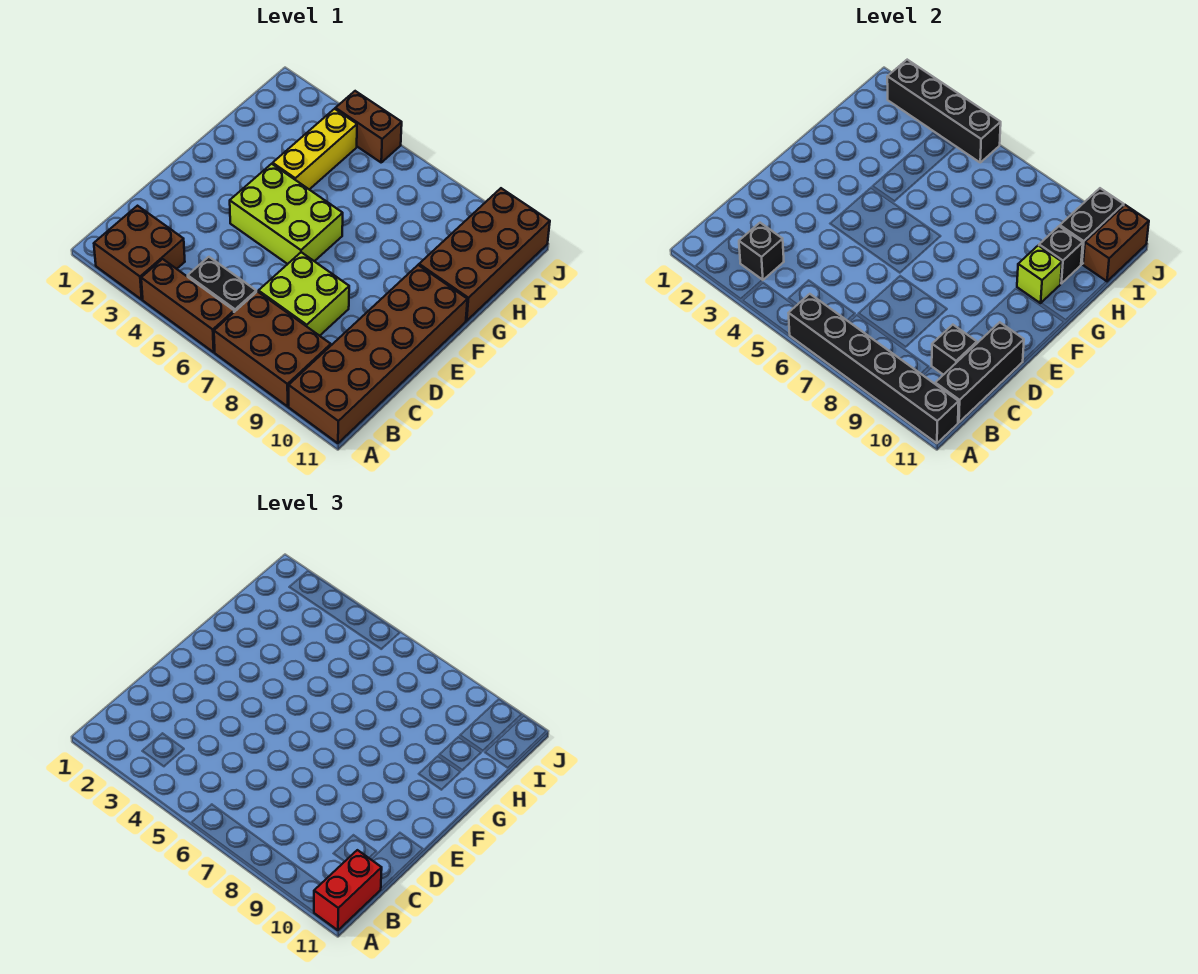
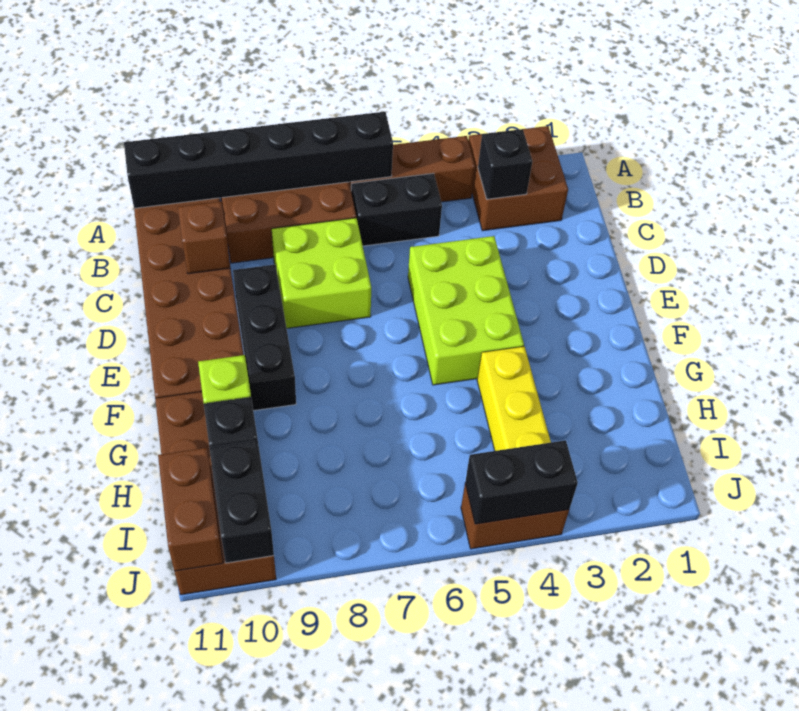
red 1x2 brick [314,850,382,930] -> none
black 1x3 brick [935,322,1024,422] -> black 1x3 brick moved to [233,265,296,411]
black 1x1 brick [932,325,977,375] -> brown 1x1 brick [178,201,230,274]
lime 2x3 brick [230,164,343,264] -> lime 2x3 brick turned to [408,236,524,385]
black 1x4 brick [887,60,1001,162] -> black 1x2 brick [465,440,578,524]

